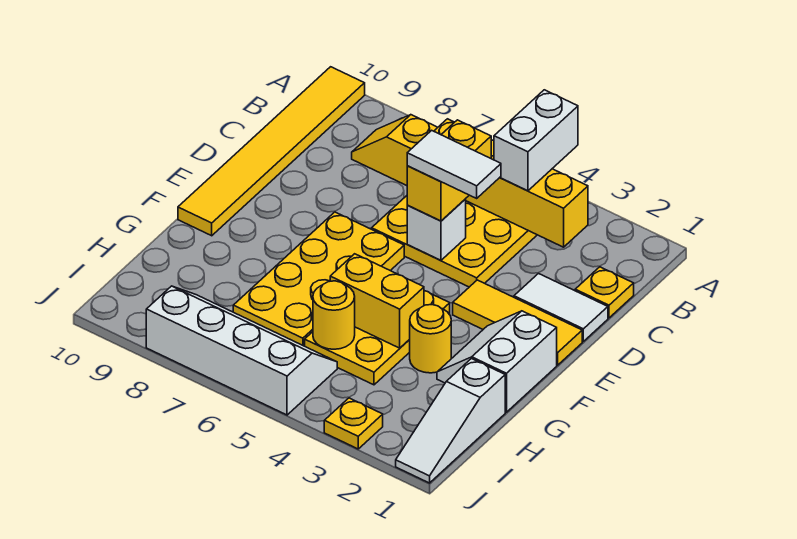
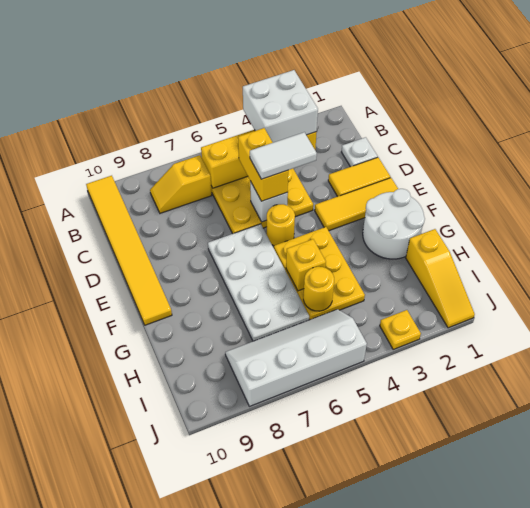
white 1x2 brick [494,90,578,191] -> white 2x2 brick [243,70,318,143]
yellow 1x1 plate [575,267,634,318] -> white 1x1 plate [342,137,378,167]
white 1x2 tile [514,274,608,341] -> yellow 1x2 tile [328,157,390,196]
yellow 2x4 plate [233,212,404,346] -> white 2x4 plate [208,224,309,341]
white 2x2 slope [437,311,557,412] -> white 2x2 round brick [363,189,425,259]
yellow 1x1 round brick [409,305,451,373] -> yellow 1x1 round brick moved to [266,204,295,246]
yellow 1x2 brick [330,254,424,348] -> yellow 1x1 brick [286,239,326,291]
white 1x3 slope [396,359,505,483] -> yellow 1x3 slope [406,229,475,328]

